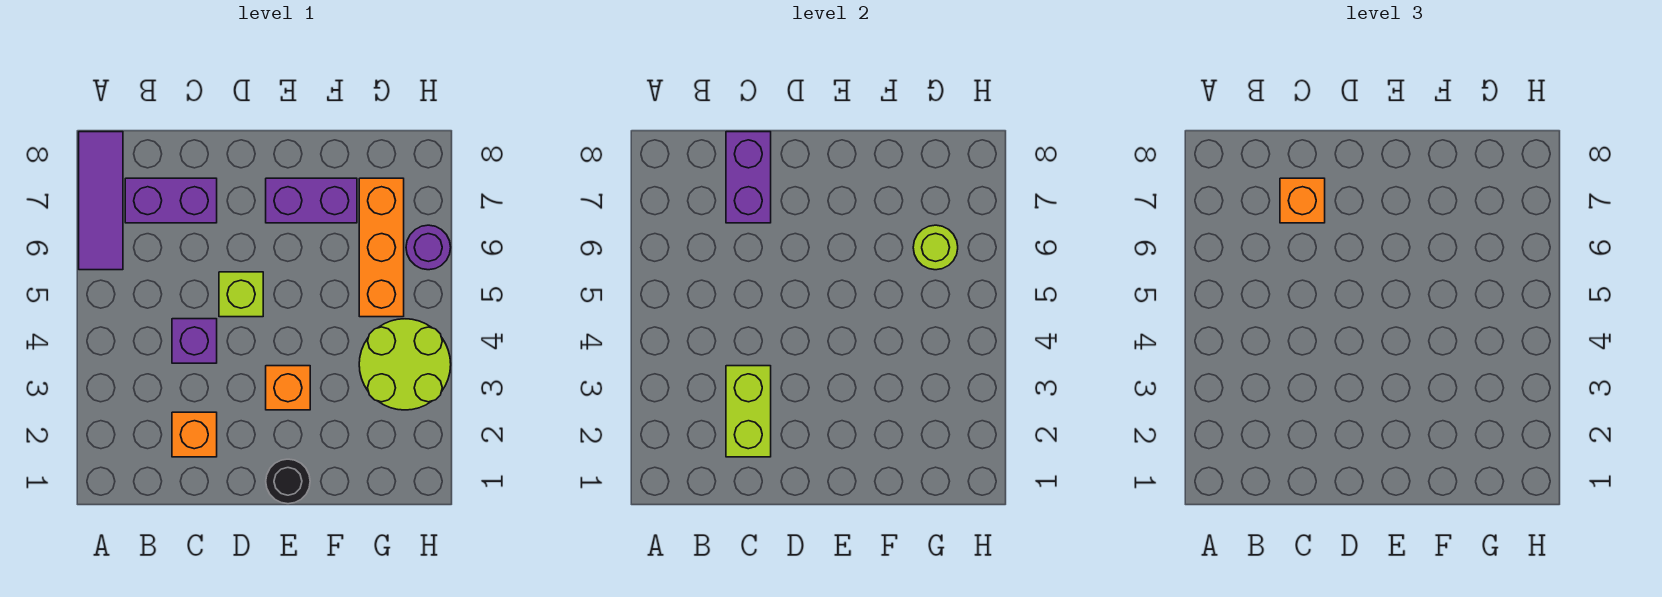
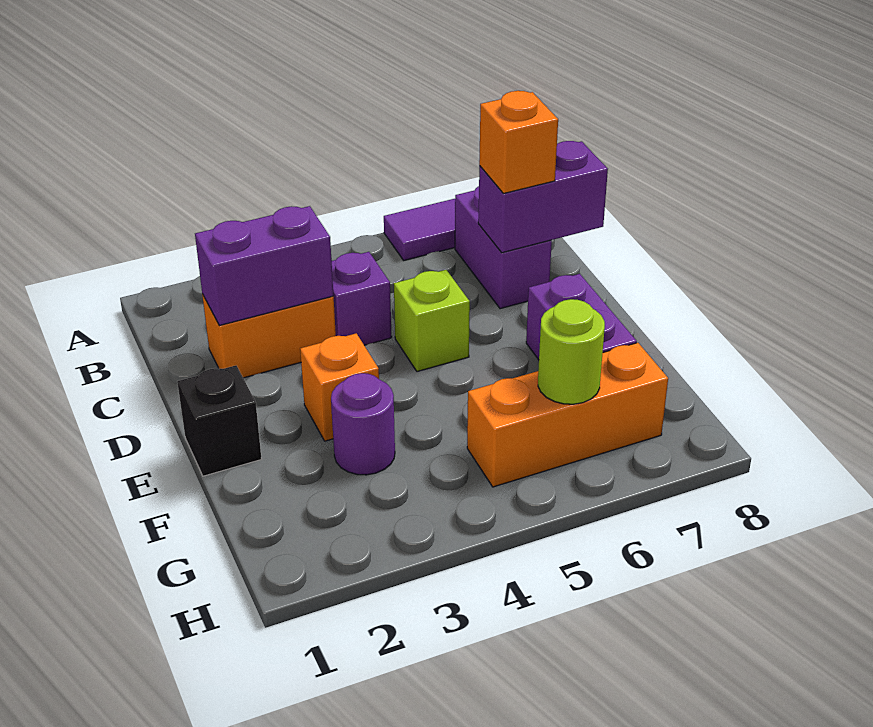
orange 1x1 brick [172,412,217,457] -> orange 1x2 brick [202,294,336,378]
lime 1x2 brick [726,366,771,457] -> purple 1x2 brick [195,206,333,326]
black 1x1 round brick [266,459,310,504] -> black 1x1 brick [177,366,261,476]
lime 2x2 round brick [359,319,451,410] -> none
purple 1x1 round brick [406,225,451,270] -> purple 1x1 round brick moved to [331,373,395,475]

